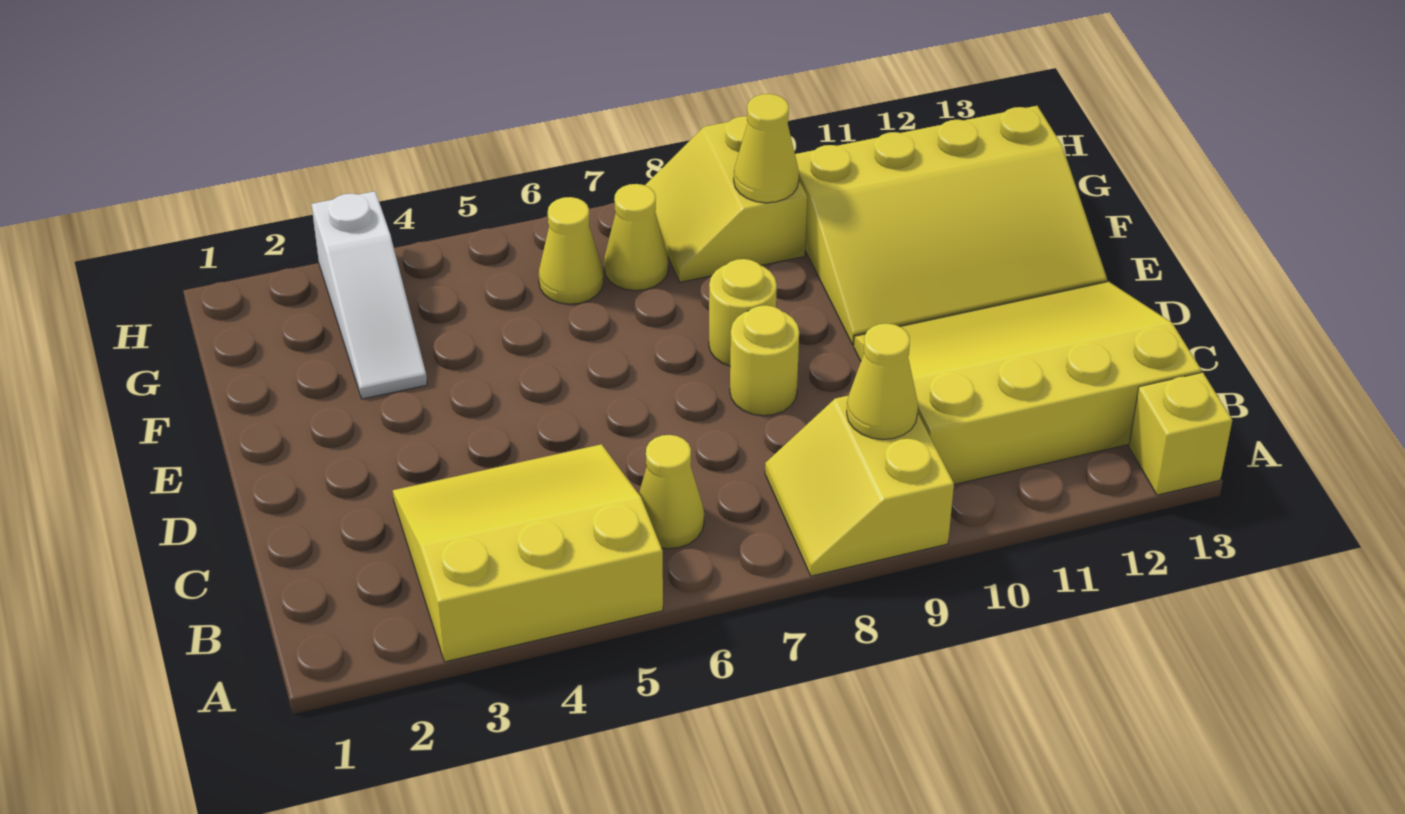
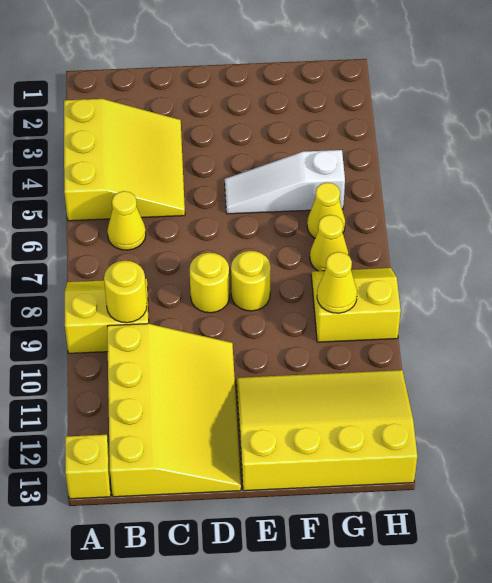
yellow 1x1 cone [847,324,918,440] -> yellow 1x1 round brick [104,261,147,323]
yellow 3x4 slope [795,106,1107,345] -> yellow 3x4 slope turned to [237,370,417,491]
white 1x3 slope [311,191,427,399] -> white 1x3 slope moved to [225,150,345,214]

